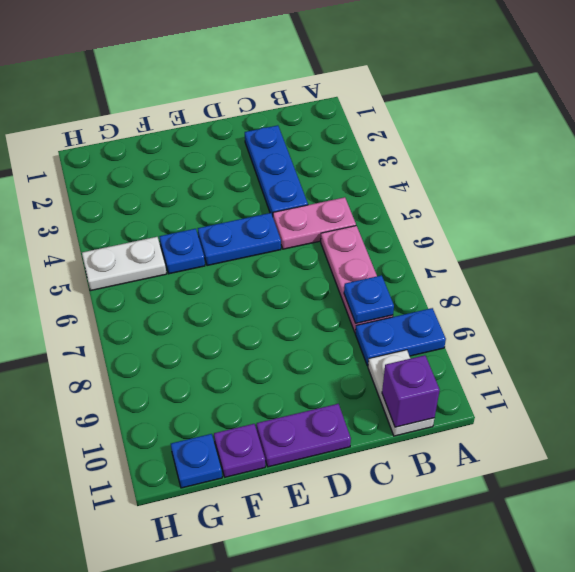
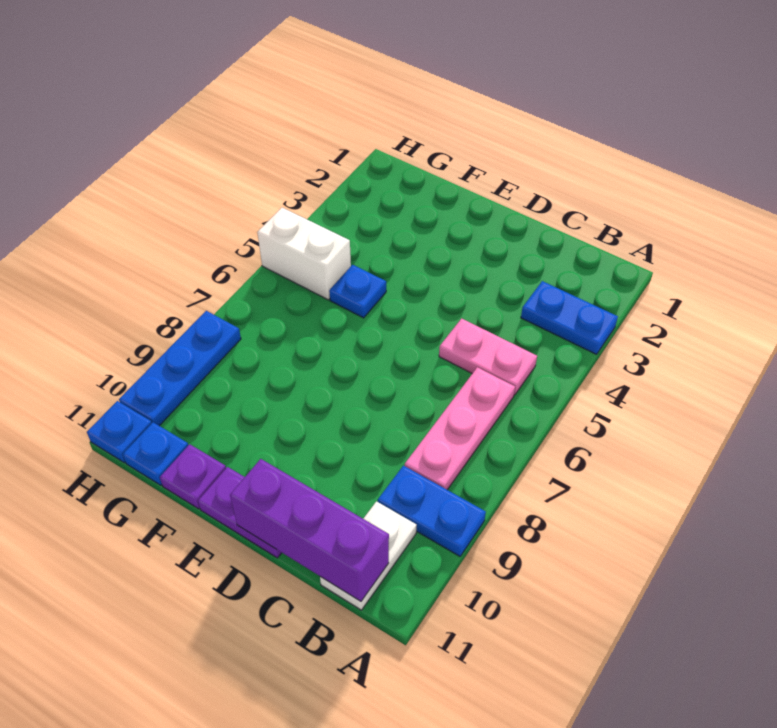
blue 1x1 plate [344,275,394,323] -> blue 1x1 plate moved to [87,401,152,463]
purple 1x1 brick [382,355,440,427] -> purple 1x3 brick [230,459,389,601]
blue 1x3 plate [245,125,308,216] -> blue 1x3 plate moved to [119,311,241,426]
blue 1x2 plate [198,213,281,266] -> blue 1x2 plate moved to [521,281,618,354]
white 1x2 plate [82,237,166,291] -> white 1x2 brick [257,208,351,300]

